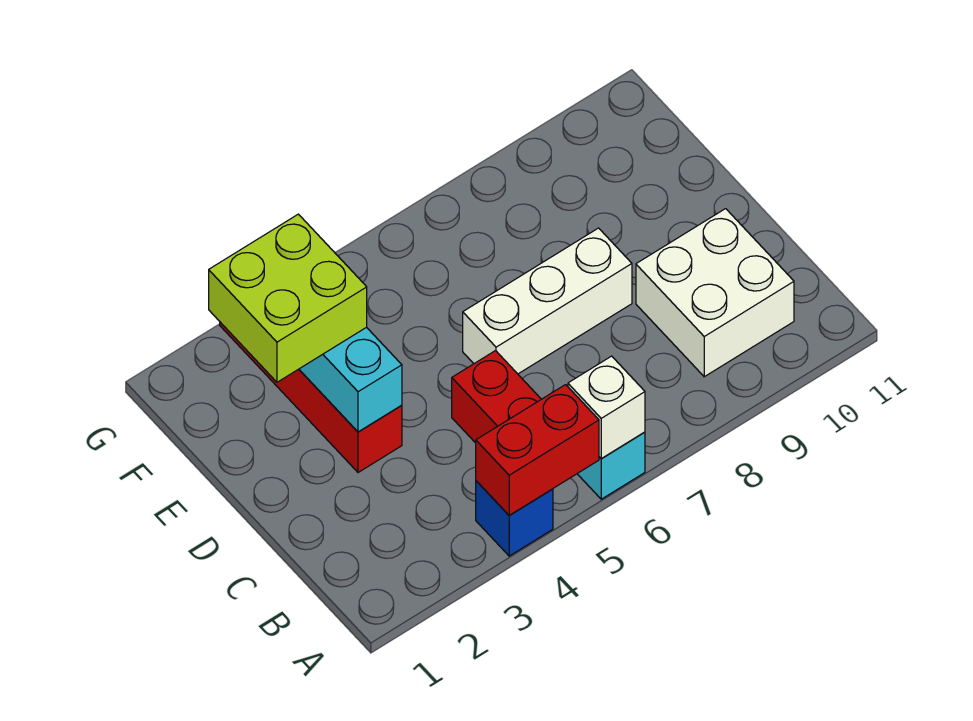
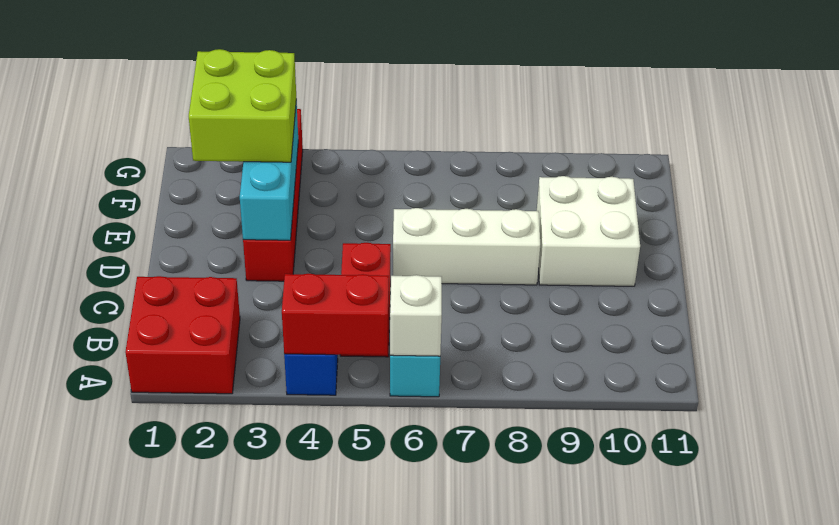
none -> red 2x2 brick [125,276,240,394]
white 2x2 brick [636,209,794,377] -> white 2x2 brick moved to [537,176,640,286]

